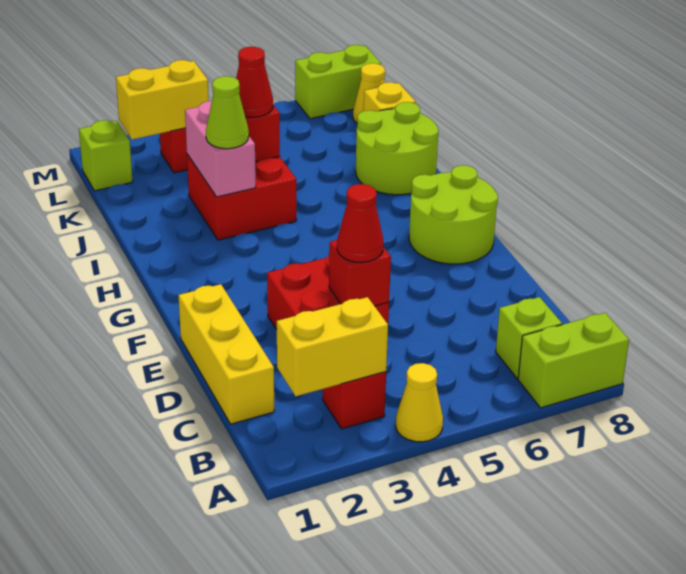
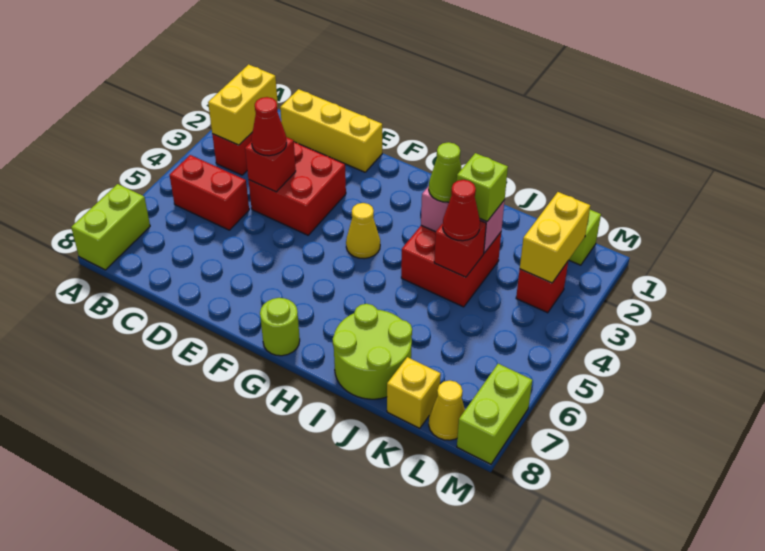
yellow 1x1 cone [396,363,443,442] -> yellow 1x1 cone moved to [346,203,380,259]
none -> red 1x2 brick [170,155,249,230]
lime 1x1 brick [496,297,562,379] -> lime 1x1 brick moved to [457,153,508,221]
lime 2x2 round brick [409,165,498,264] -> lime 1x1 round brick [260,298,300,356]

